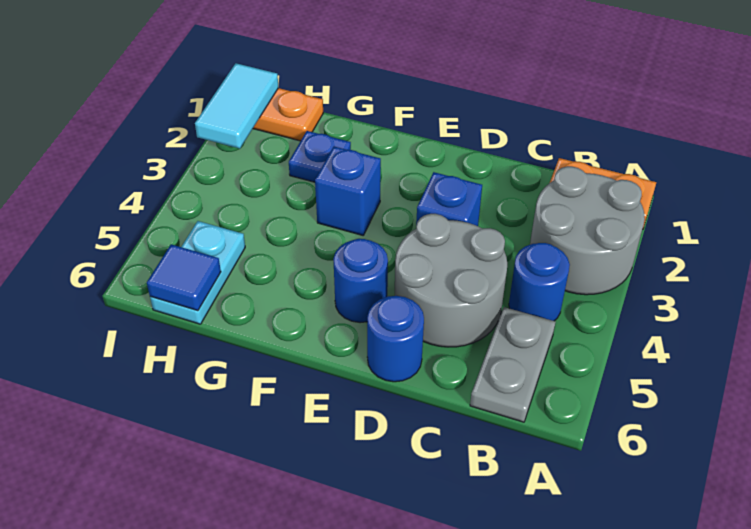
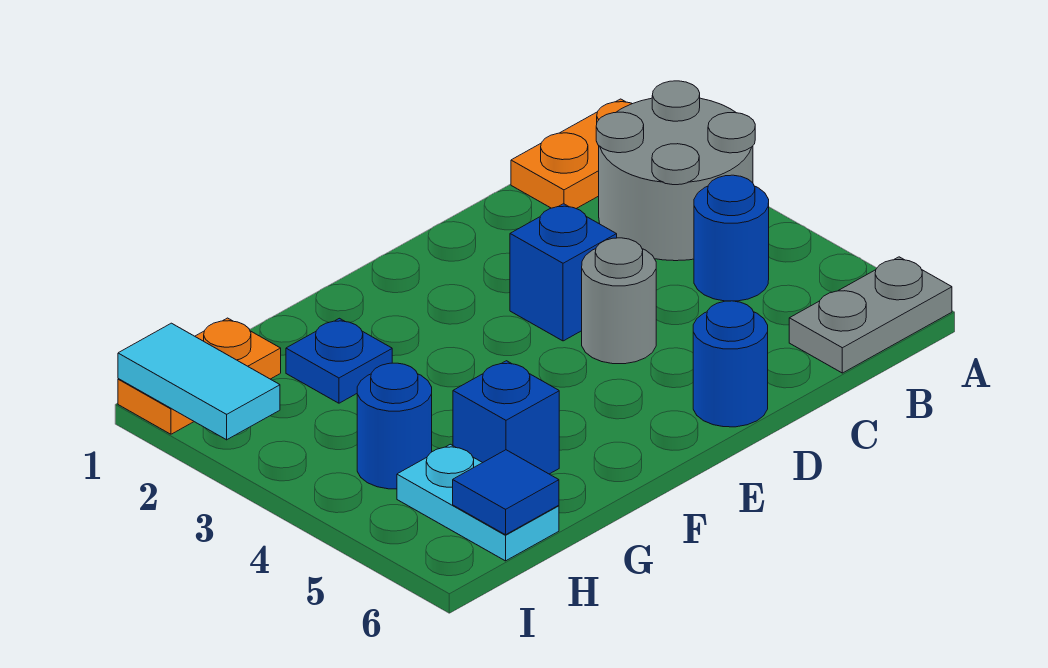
grey 1x2 plate [470,307,556,422] -> grey 1x2 plate turned to [789,257,952,373]
grey 2x2 round brick [395,214,507,347] -> grey 1x1 round brick [582,238,656,364]
blue 1x1 round brick [333,239,388,323] -> blue 1x1 round brick moved to [357,363,432,489]
blue 1x1 brick [315,146,381,235] -> blue 1x1 brick moved to [453,361,559,474]

